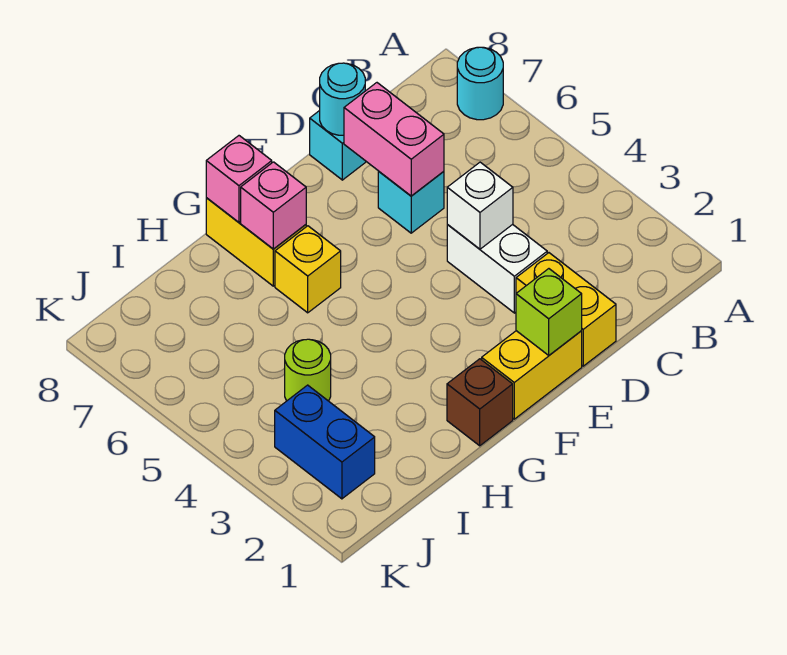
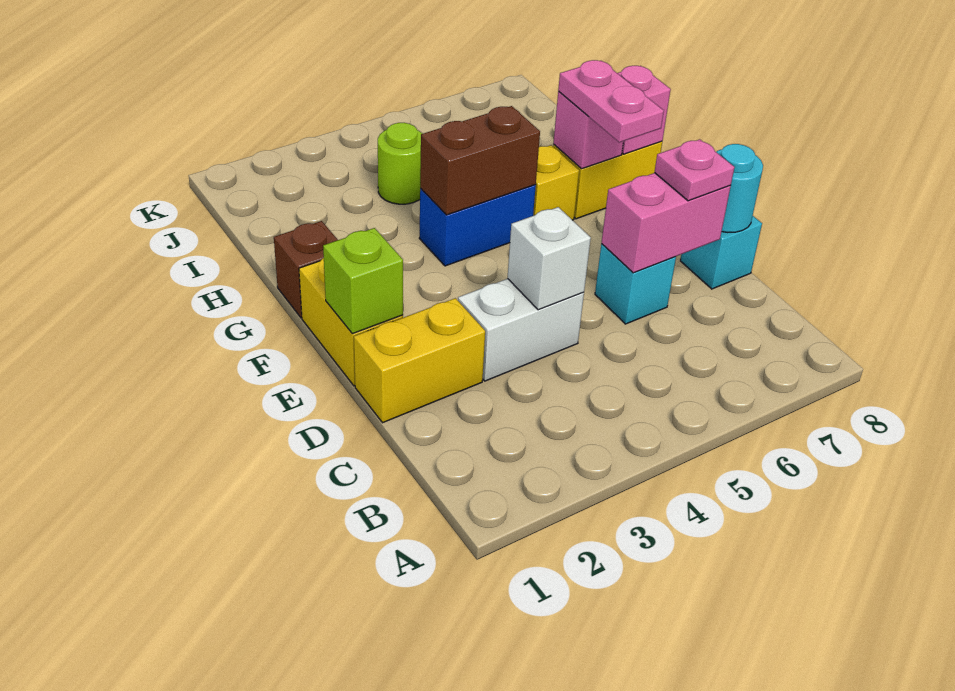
cyan 1x1 round brick [457,47,503,120] -> none
none -> pink 1x1 plate [654,139,734,201]
none -> pink 1x2 plate [558,60,664,142]
none -> brown 1x2 brick [420,106,540,215]
blue 1x2 brick [275,385,375,499] -> blue 1x2 brick moved to [419,185,536,266]

